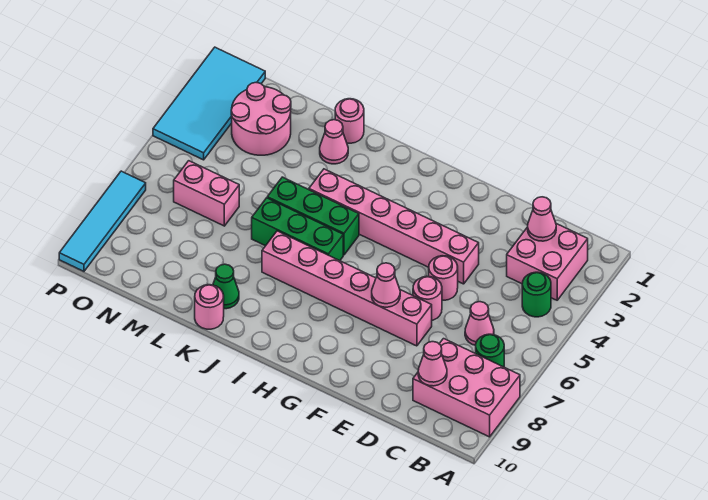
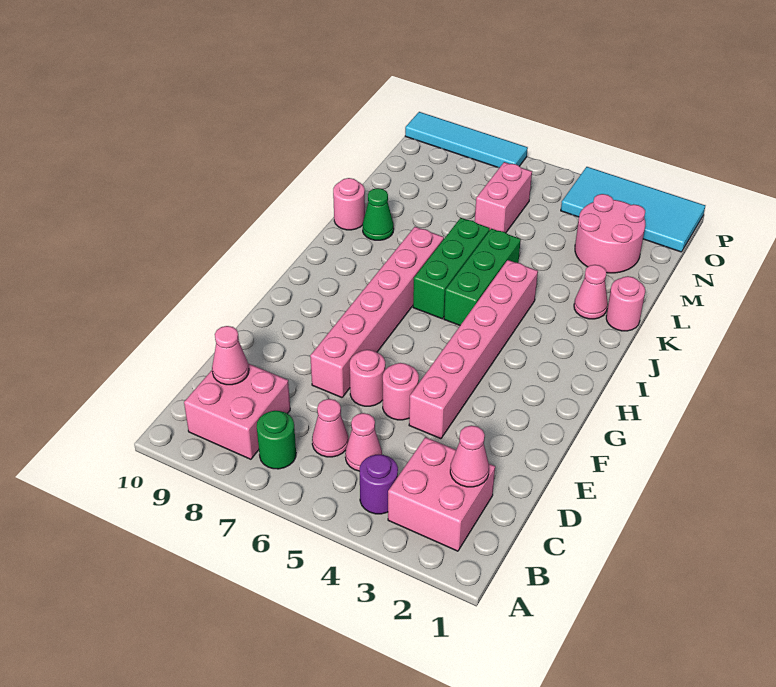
pink 2x3 brick [413,339,520,437] -> pink 2x2 brick [184,363,290,459]
green 1x1 round brick [522,272,551,317] -> purple 1x1 round brick [360,455,398,514]
pink 1x1 cone [372,263,400,307] -> pink 1x1 cone moved to [345,413,382,471]

